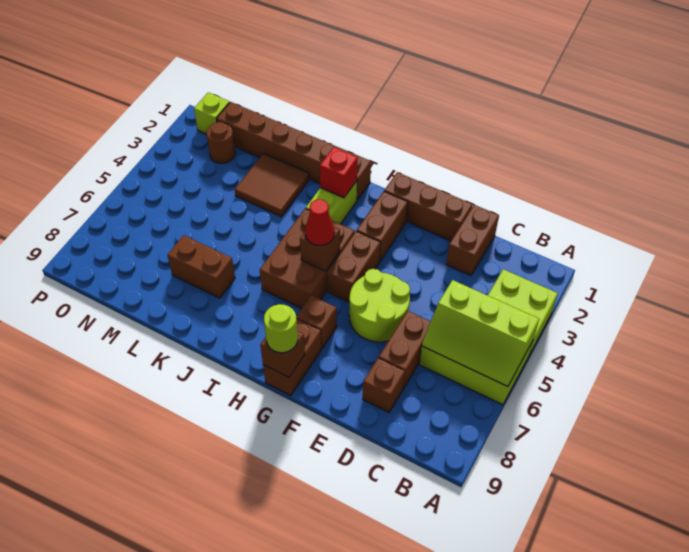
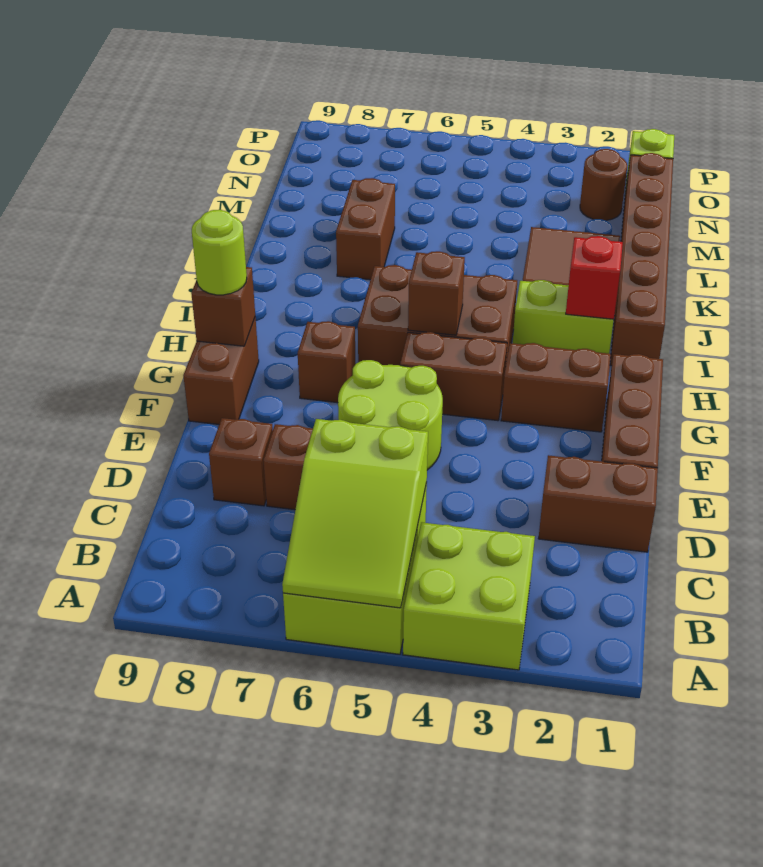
lime 2x3 slope [422,280,539,387] -> lime 2x3 slope turned to [282,419,428,608]
brown 1x2 brick [263,319,322,396] -> brown 1x2 brick turned to [183,317,259,424]
red 1x1 cone [305,199,335,245] -> none

